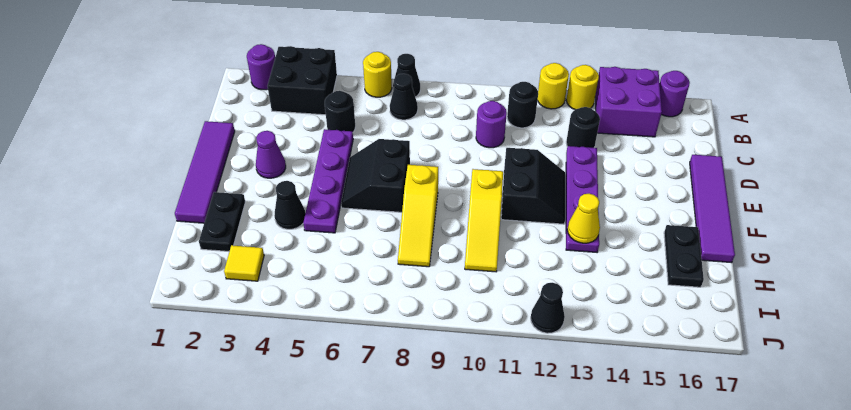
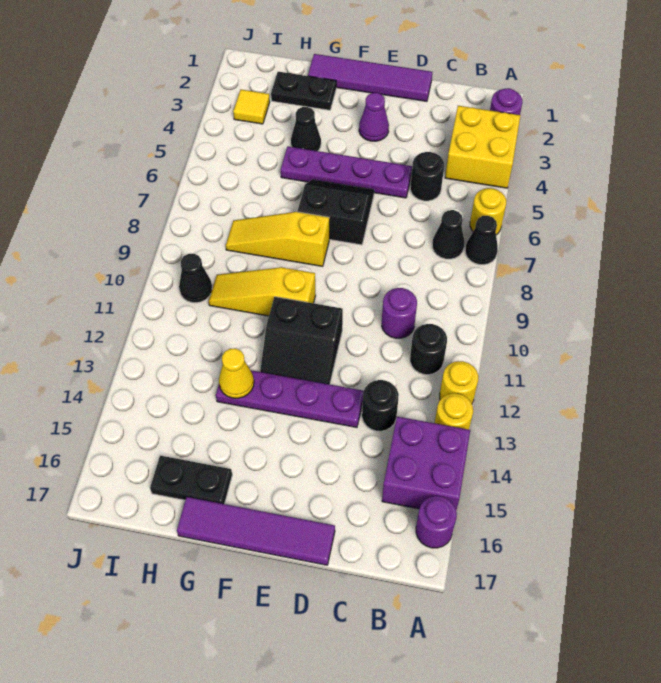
black 2x2 brick [267,46,337,115] -> yellow 2x2 brick [445,106,520,188]
black 1x1 cone [531,283,565,333] -> black 1x1 cone moved to [179,254,212,303]

